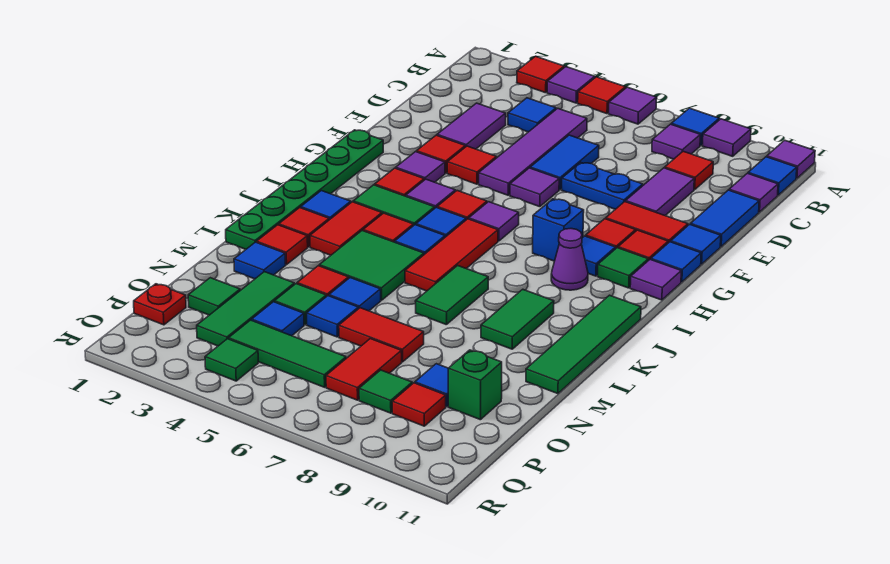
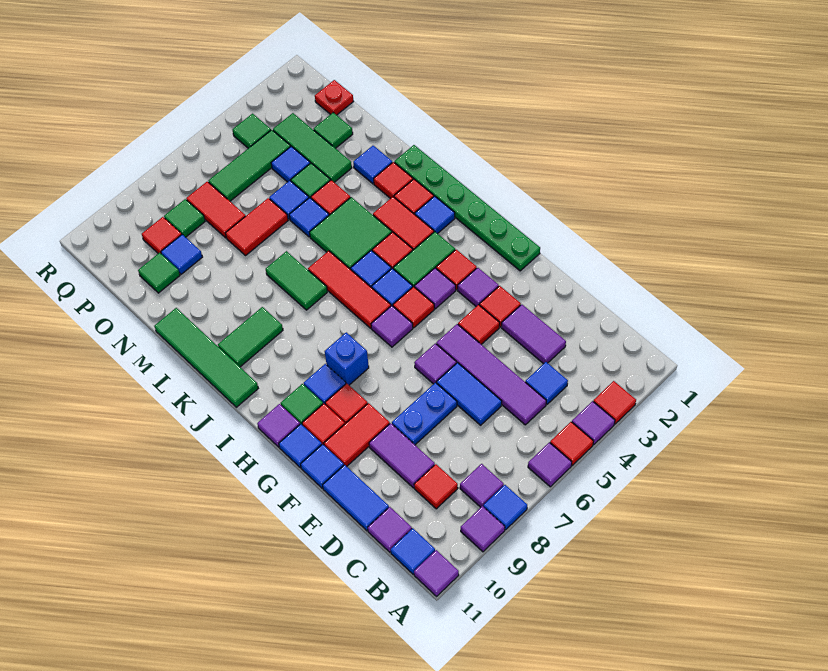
purple 1x1 cone [551,229,588,290] -> none
green 1x2 tile [481,289,554,349] -> green 1x2 tile turned to [218,307,283,367]
green 1x1 brick [448,350,502,420] -> green 1x1 tile [138,253,180,293]

